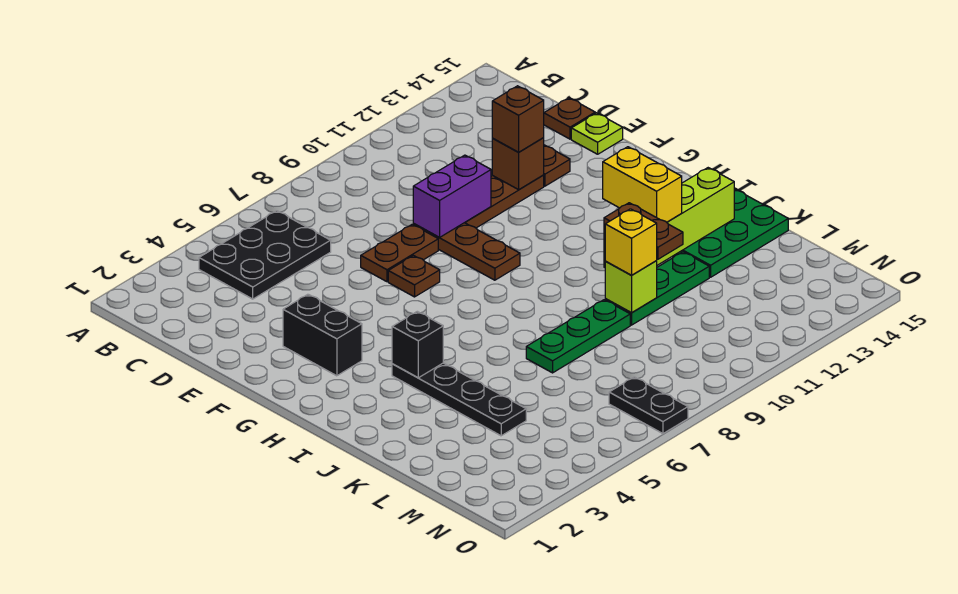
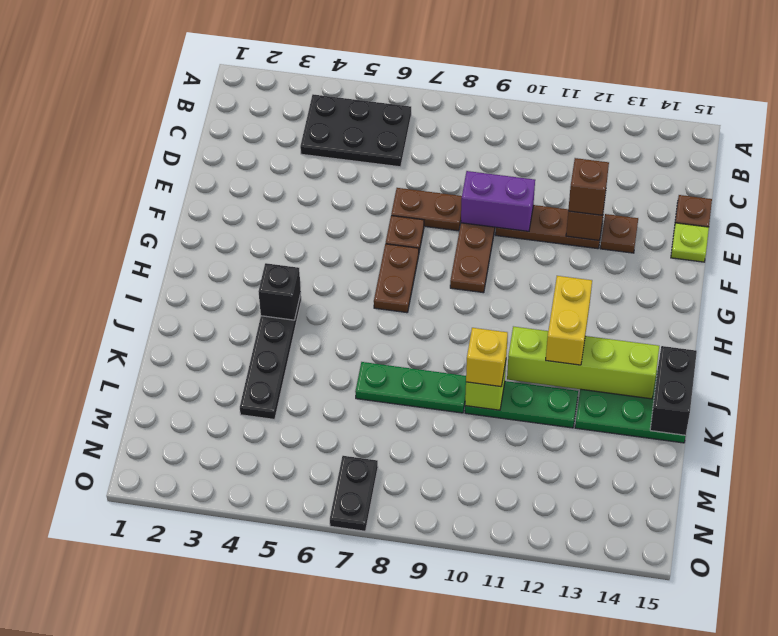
black 1x2 brick [283,294,362,376] -> black 1x2 brick moved to [650,346,697,435]
brown 1x2 plate [604,203,683,259] -> brown 1x2 plate moved to [374,244,419,313]

